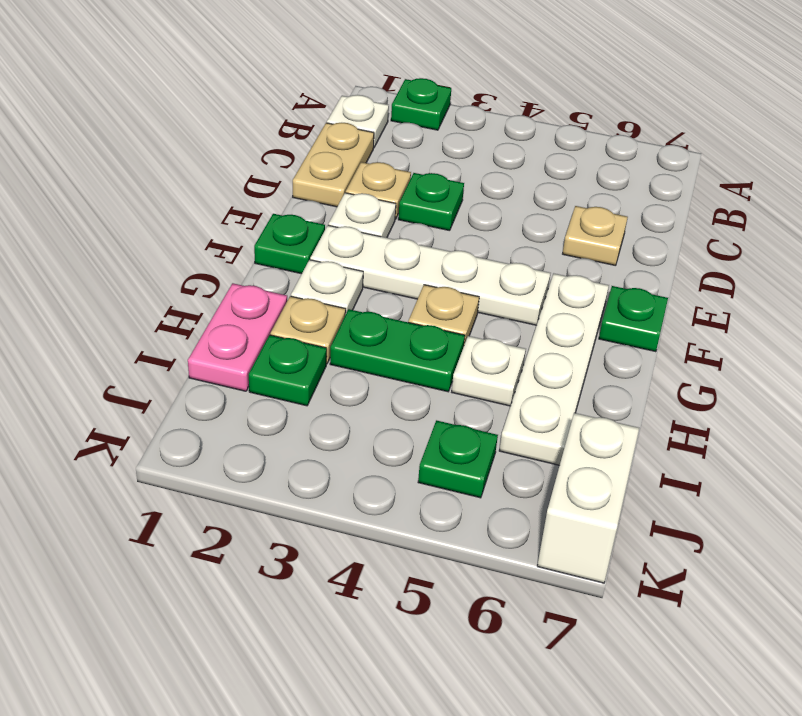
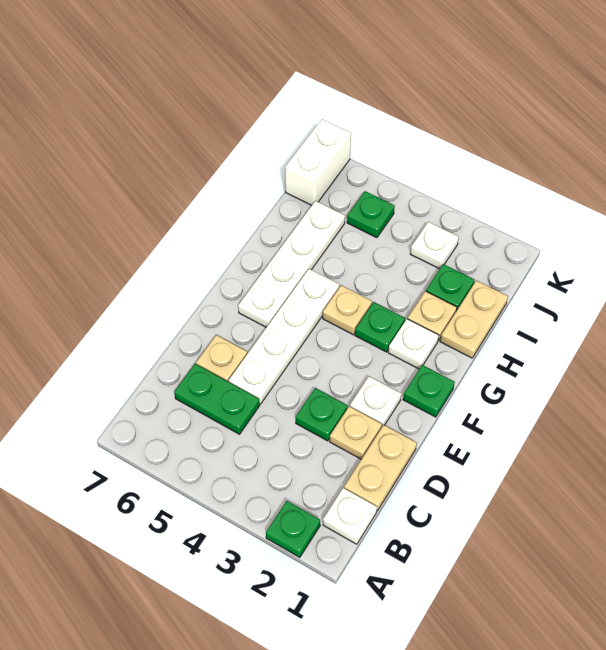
white 1x4 plate [310,225,550,325] -> white 1x4 plate turned to [229,269,339,404]
green 1x1 plate [599,286,668,352] -> green 1x1 plate moved to [355,302,405,352]
pink 1x2 plate [188,283,287,391] -> tan 1x2 plate [440,280,508,358]
green 1x2 plate [330,309,465,392] -> green 1x2 plate moved to [174,364,260,434]
white 1x1 plate [452,336,526,406] -> white 1x1 plate moved to [410,222,459,269]

